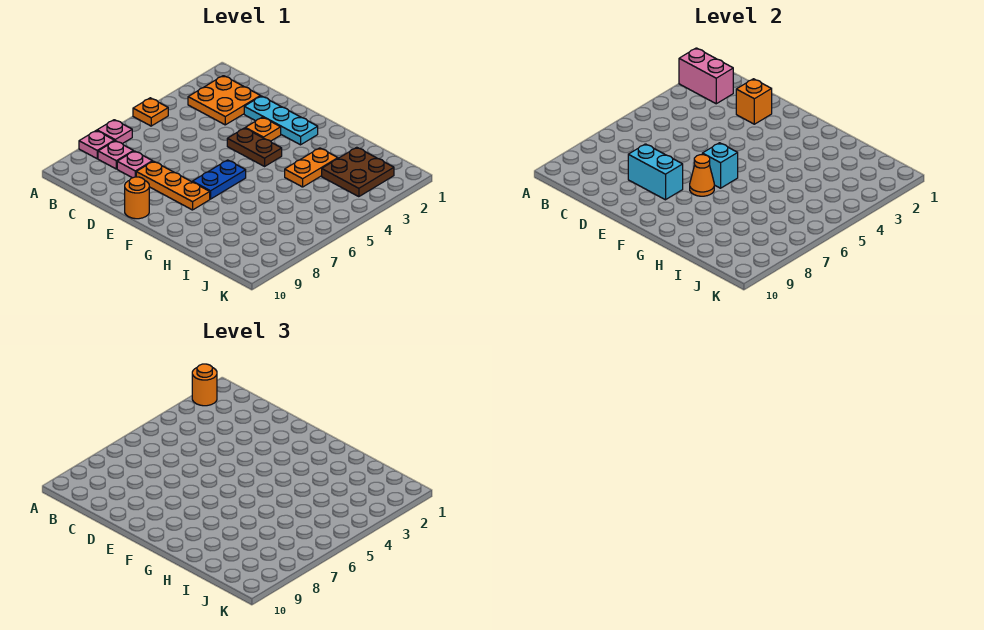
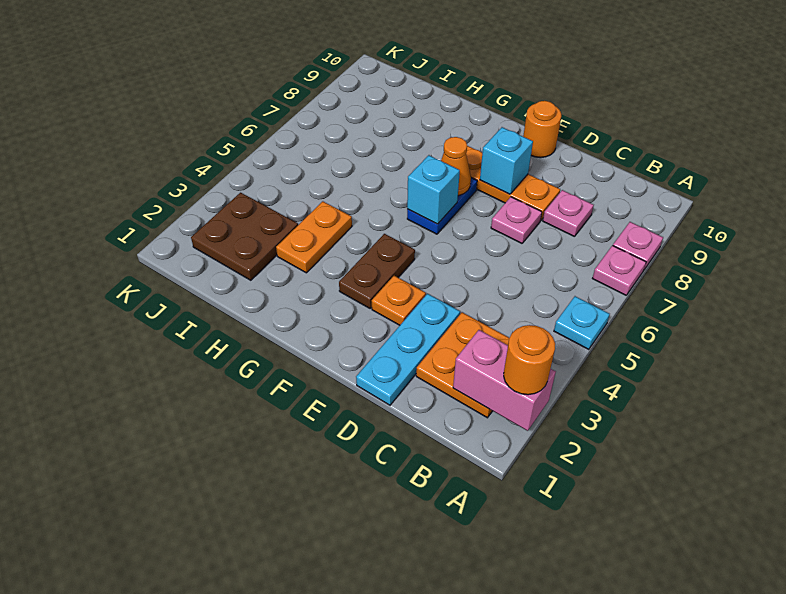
orange 1x1 plate [133,98,168,126] -> cyan 1x1 plate [554,296,610,350]
pink 1x1 plate [98,141,133,169] -> pink 1x1 plate moved to [491,197,542,243]
cyan 1x3 plate [244,96,318,145] -> cyan 1x3 plate turned to [356,294,460,405]
orange 1x1 brick [736,79,772,124] -> none
cyan 1x2 brick [628,144,683,200] -> cyan 1x1 brick [480,127,533,194]
brown 1x2 plate [227,128,282,166] -> brown 1x2 plate turned to [339,234,415,308]

